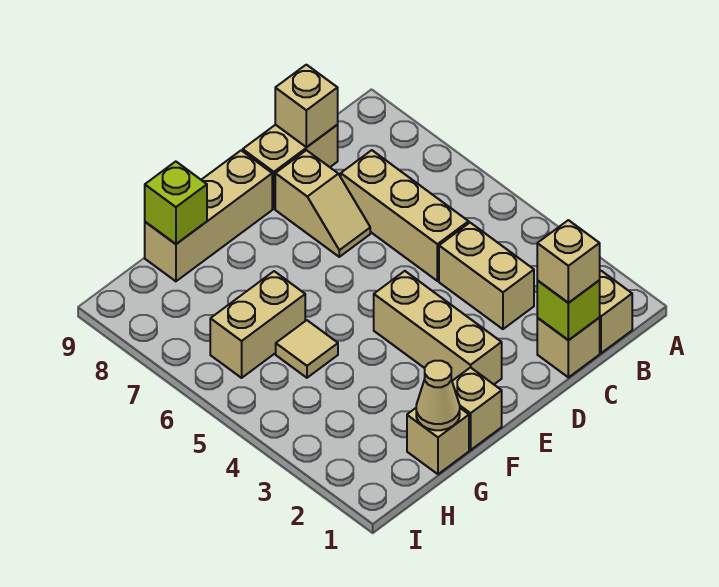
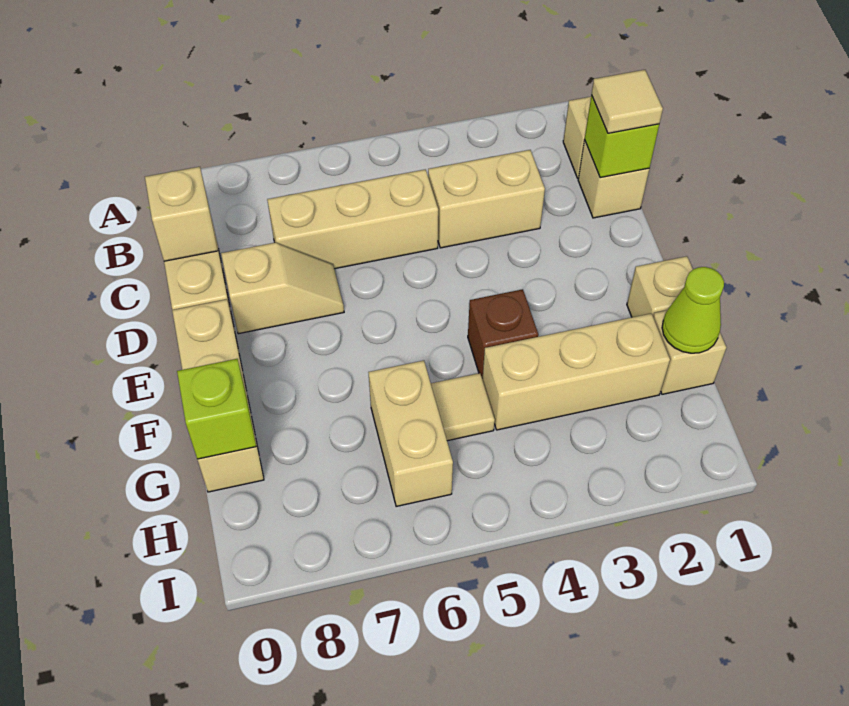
tan 1x1 brick [537,220,600,303] -> tan 1x1 tile [592,70,663,133]
tan 1x3 brick [374,271,502,384] -> tan 1x3 brick moved to [482,313,670,430]
none -> brown 1x1 brick [468,289,538,379]
tan 1x1 cone [416,361,460,430] -> lime 1x1 cone [662,267,724,353]

